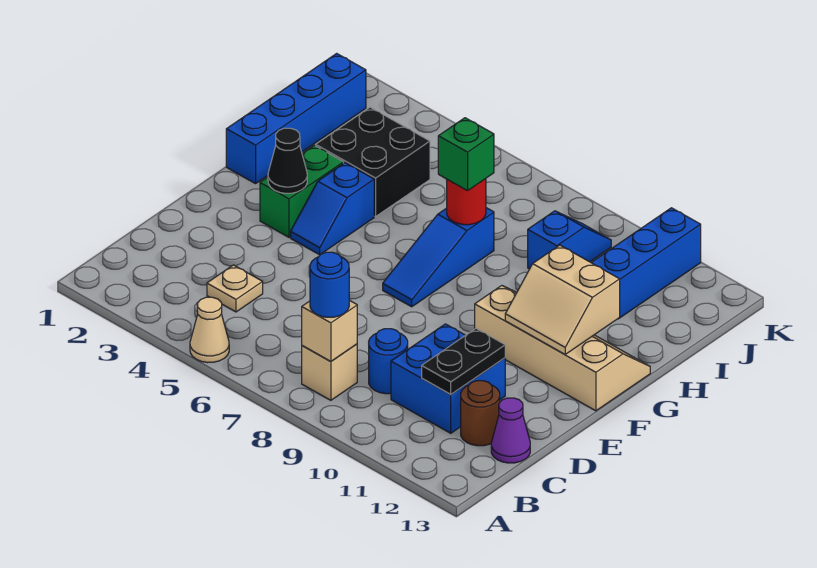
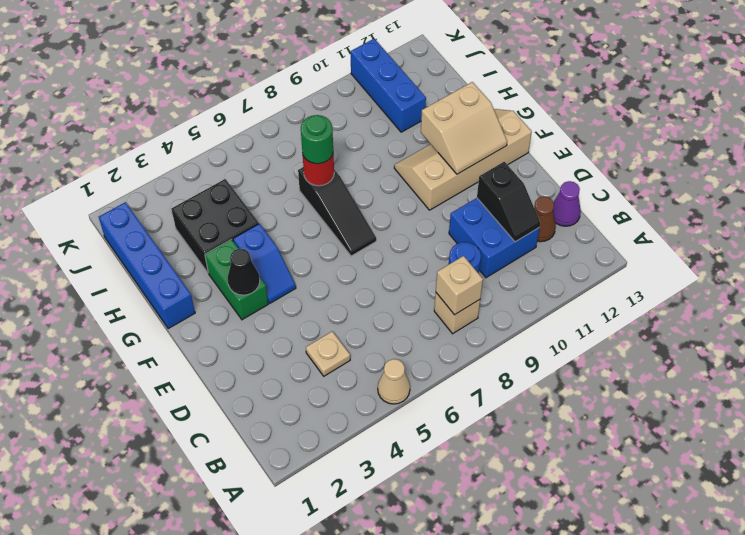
blue 1x1 round brick [310,252,349,317] -> none
black 1x2 plate [422,328,505,394] -> black 1x2 slope [477,162,540,242]
brown 1x1 round brick [461,381,500,446] -> brown 1x1 cone [534,196,556,242]
blue 1x3 slope [383,208,494,307] -> black 1x3 slope [298,167,376,256]
green 1x1 brick [438,118,494,191] -> green 1x1 round brick [301,115,333,164]
blue 1x2 slope [528,211,611,269] -> none

